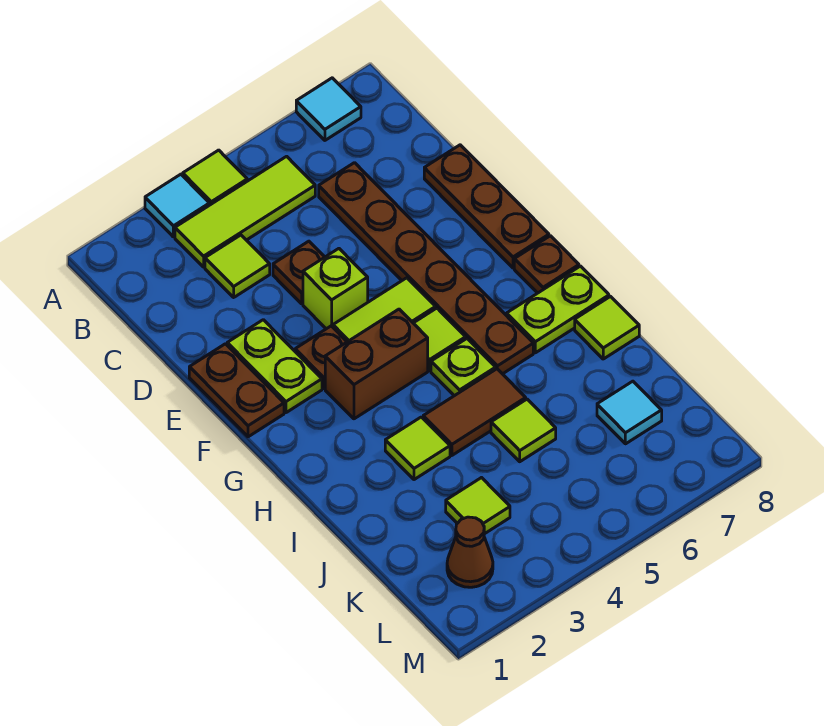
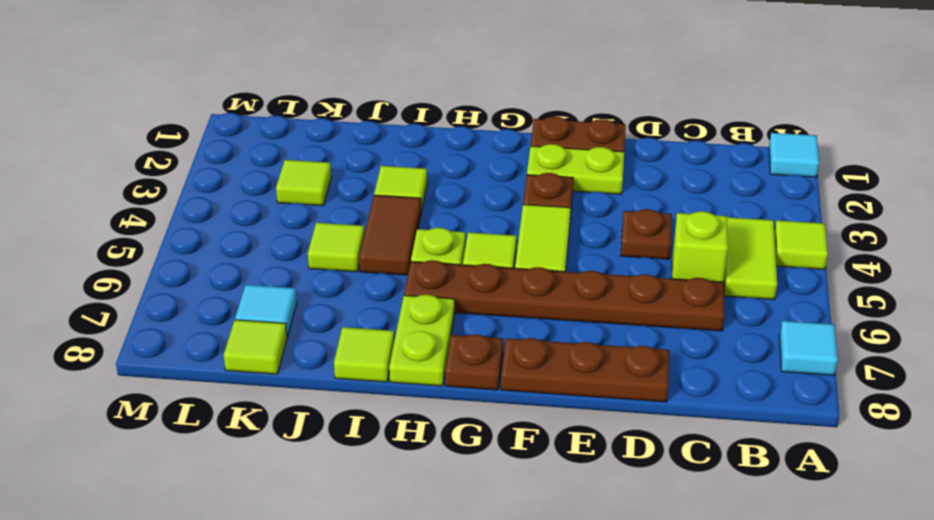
cyan 1x1 tile [145,174,210,237] -> cyan 1x1 tile moved to [769,133,819,177]
lime 1x3 tile [175,156,315,267] -> lime 1x2 tile [724,217,777,300]
lime 1x1 tile [205,235,270,297] -> lime 1x1 tile moved to [224,320,287,374]
lime 1x1 brick [303,249,368,329] -> lime 1x1 brick moved to [672,211,728,282]
brown 1x2 brick [325,309,428,419] -> none
brown 1x1 cone [447,517,493,587] -> none

